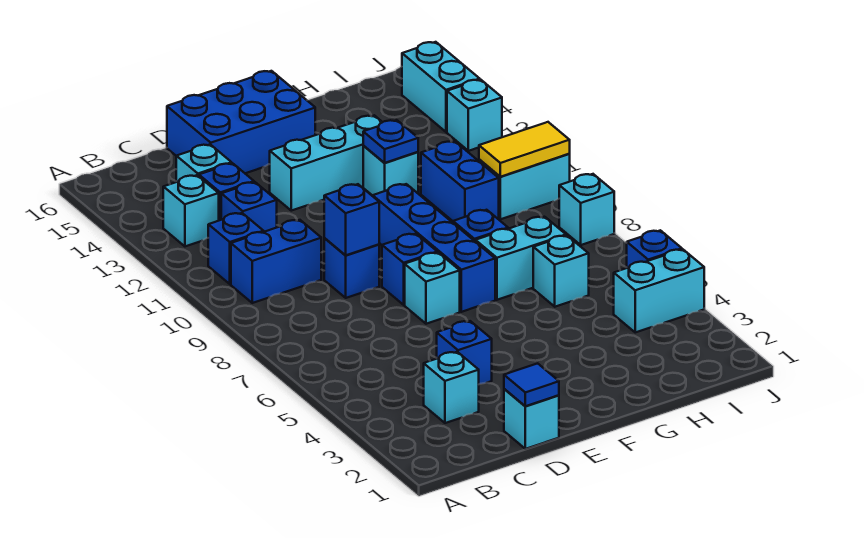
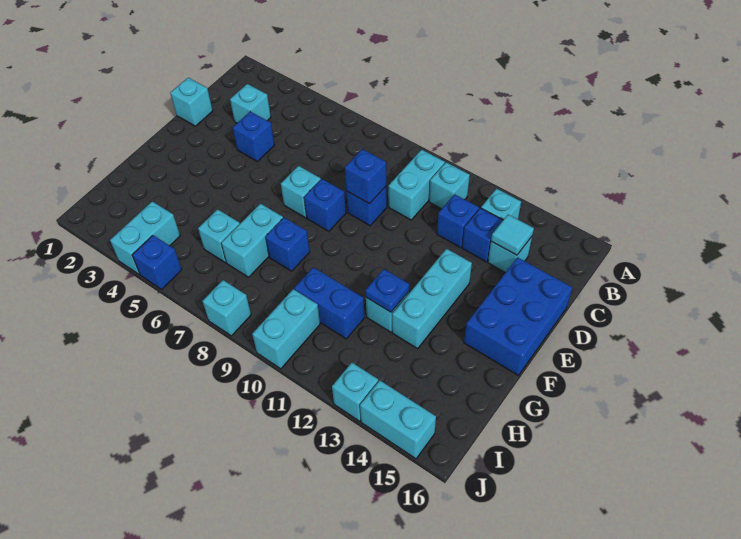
blue 1x2 brick [231,220,321,303] -> cyan 1x2 brick [388,150,445,220]
blue 1x1 brick [208,213,264,284] -> cyan 1x1 brick [429,162,470,209]
none -> cyan 1x1 tile [491,215,534,255]
blue 1x1 tile [504,363,559,406] -> none
blue 1x4 brick [373,184,495,312] -> none
yellow 1x2 tile [479,122,570,177] -> none

